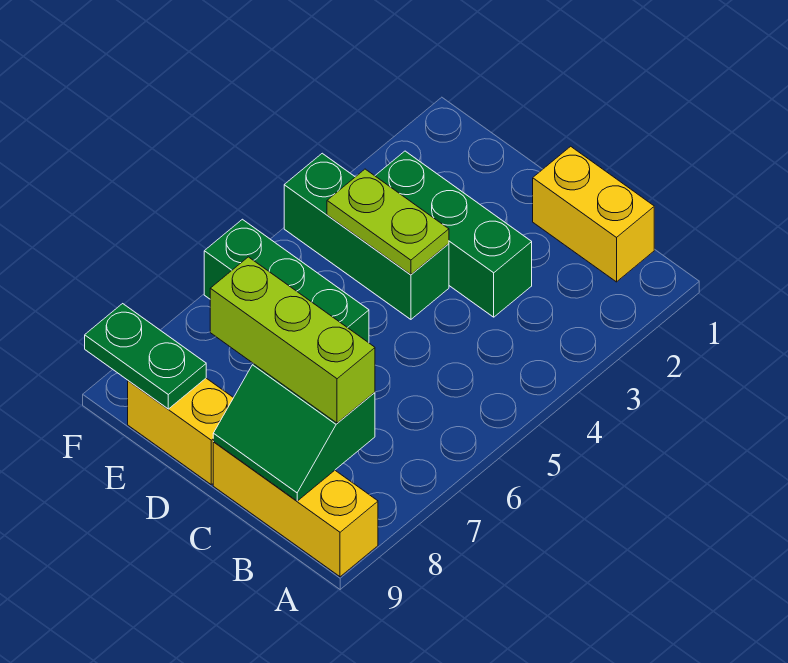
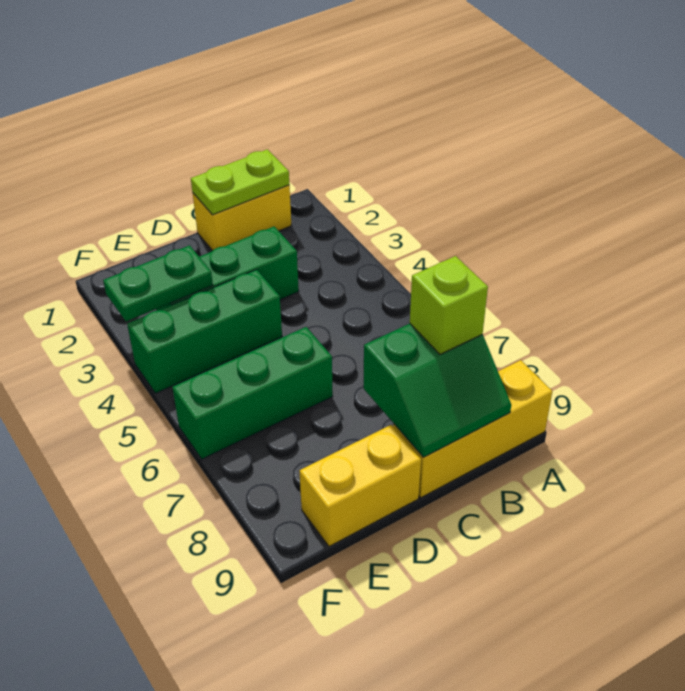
lime 1x3 brick [210,257,375,423] -> lime 1x1 brick [410,256,488,354]
lime 1x2 plate [327,169,449,275] -> lime 1x2 plate moved to [191,149,289,215]
green 1x2 plate [85,304,206,409] -> green 1x2 plate moved to [103,245,213,321]

